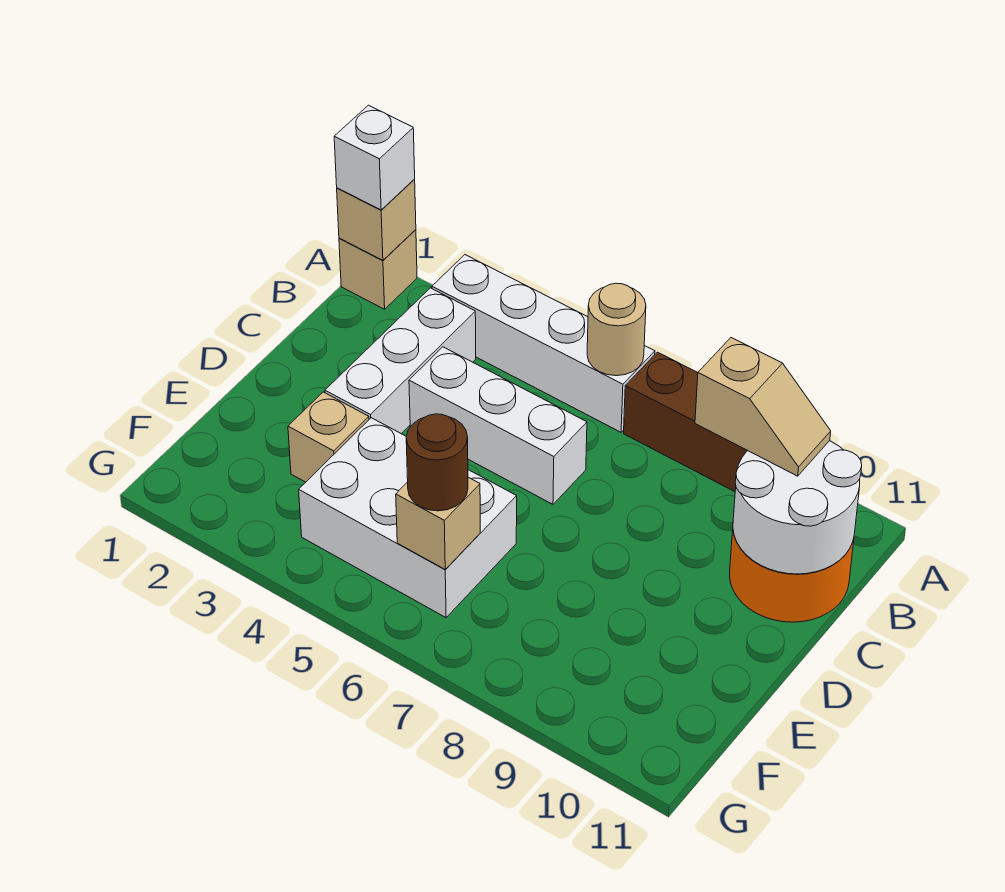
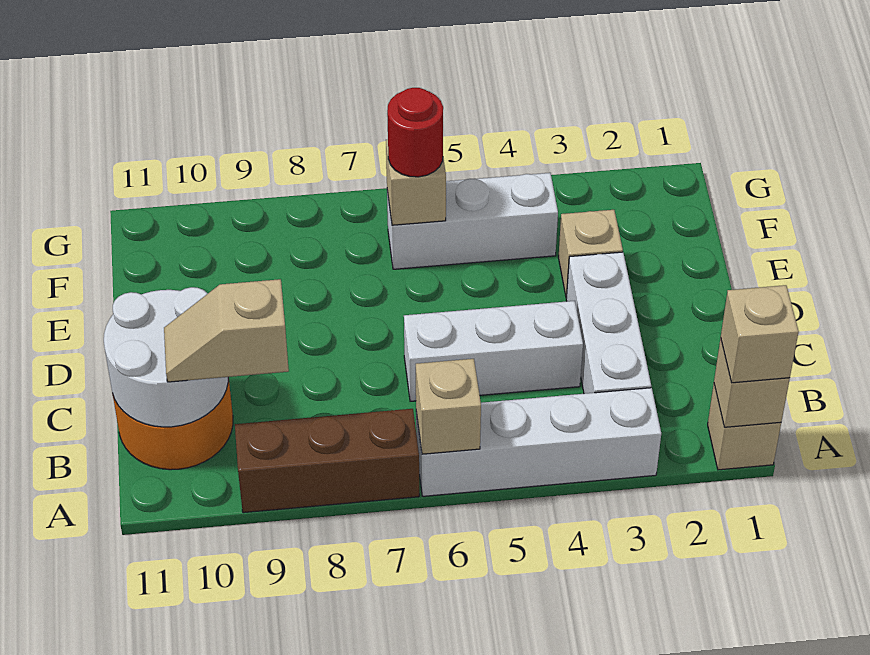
white 1x1 brick [334,105,415,210] -> tan 1x1 brick [721,285,799,383]
tan 1x1 round brick [587,283,646,376] -> tan 1x1 brick [416,359,481,454]
white 2x3 brick [299,418,517,618] -> white 1x3 brick [387,173,558,269]
brown 1x1 round brick [406,414,468,511] -> red 1x1 round brick [387,88,443,177]

